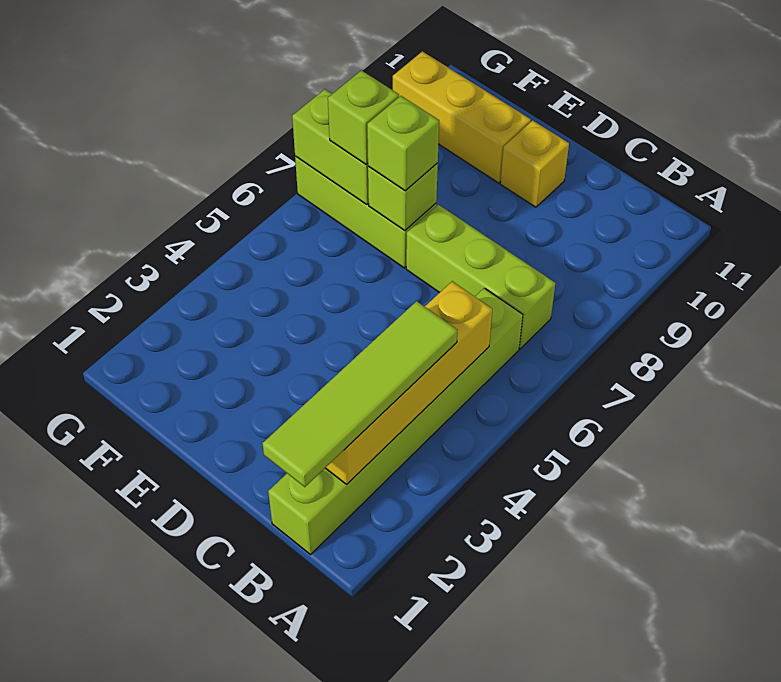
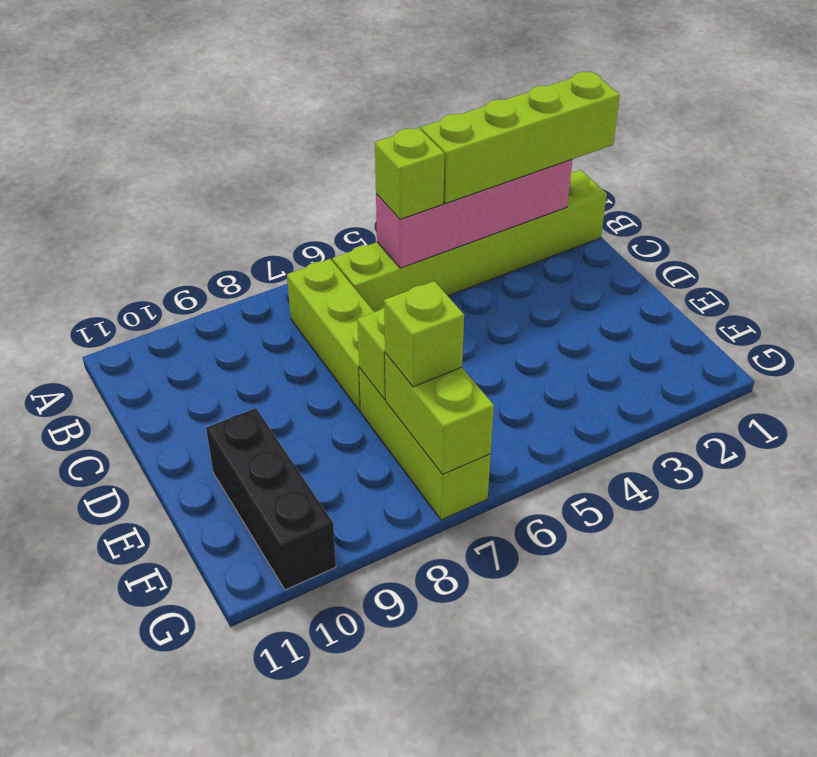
lime 1x4 tile [263,301,457,487] -> lime 1x4 brick [421,72,620,204]
yellow 1x4 brick [326,281,492,484] -> pink 1x4 brick [376,160,572,268]
yellow 1x1 brick [500,120,569,207] -> none
lime 1x1 brick [367,96,439,191] -> lime 1x1 brick moved to [375,128,444,219]
yellow 1x3 brick [393,51,531,183] -> black 1x3 brick [206,408,336,590]

